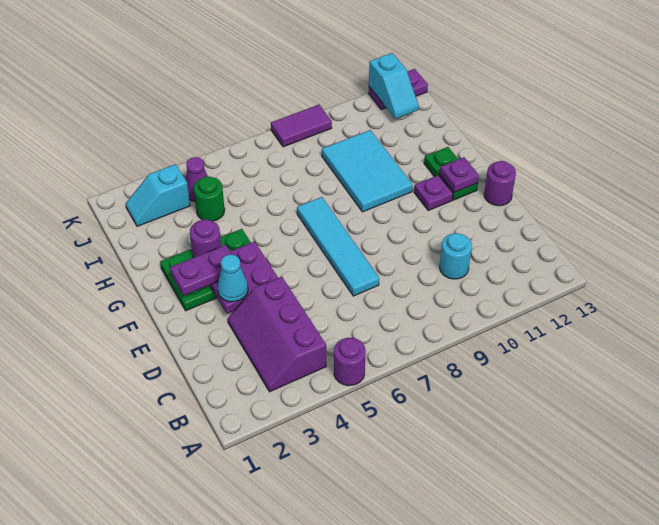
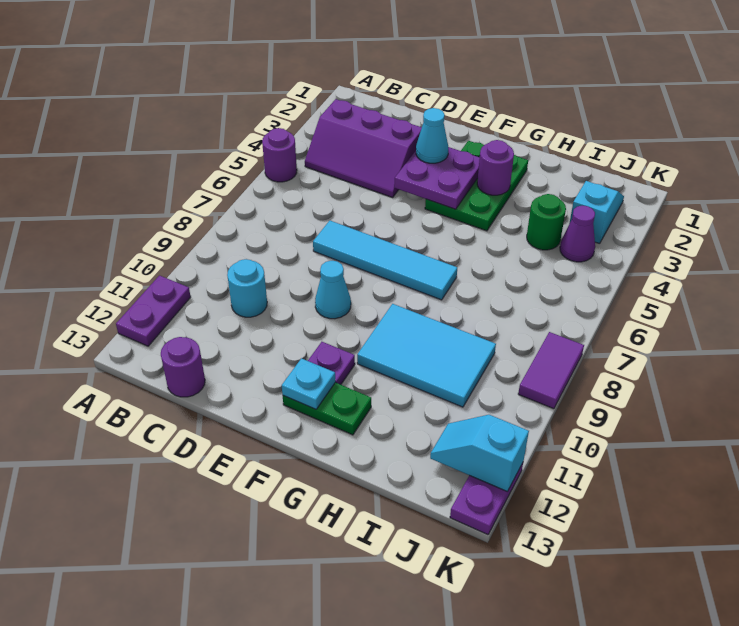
purple 2x3 slope [228,277,326,392] -> purple 2x3 slope turned to [305,99,422,197]
none -> cyan 1x1 cone [315,261,351,319]
purple 1x1 round brick [484,161,516,206] -> purple 1x1 round brick moved to [161,337,205,397]
purple 1x2 plate [170,245,232,296] -> purple 1x2 plate moved to [116,276,191,346]
purple 1x1 plate [440,157,479,192] -> cyan 1x1 plate [282,358,335,409]

